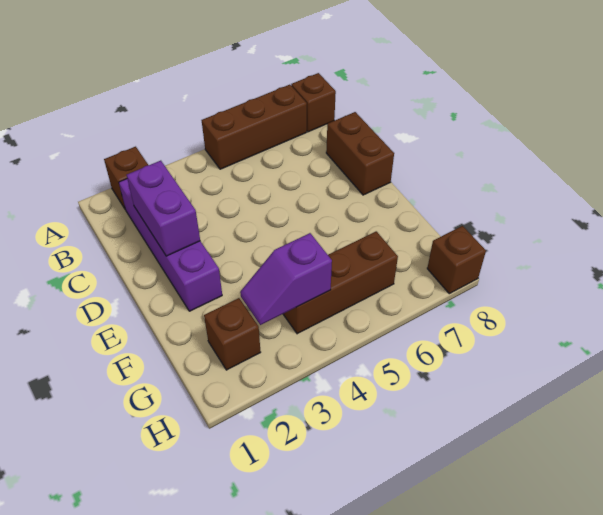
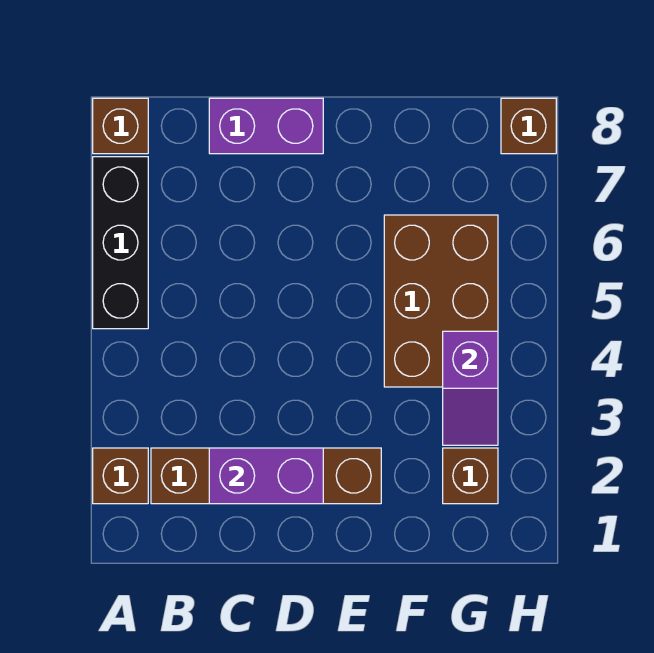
brown 1x3 brick [202,85,307,169] -> black 1x3 brick [93,157,148,329]
purple 1x4 brick [119,179,222,311] -> brown 1x4 brick [151,448,381,504]
brown 1x2 brick [326,112,394,195] -> purple 1x2 brick [209,98,323,154]
brown 1x3 brick [283,231,398,334] -> brown 2x3 brick [384,215,498,387]

